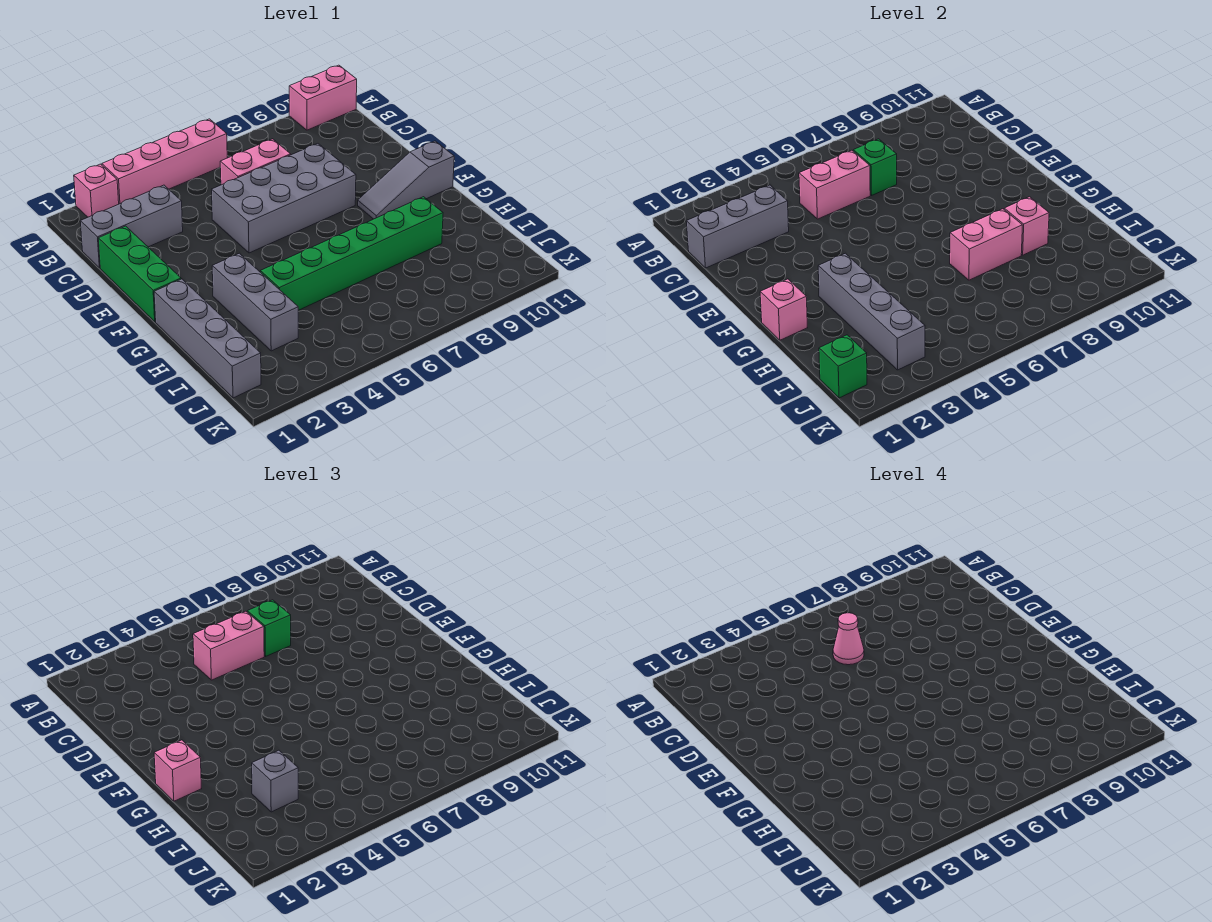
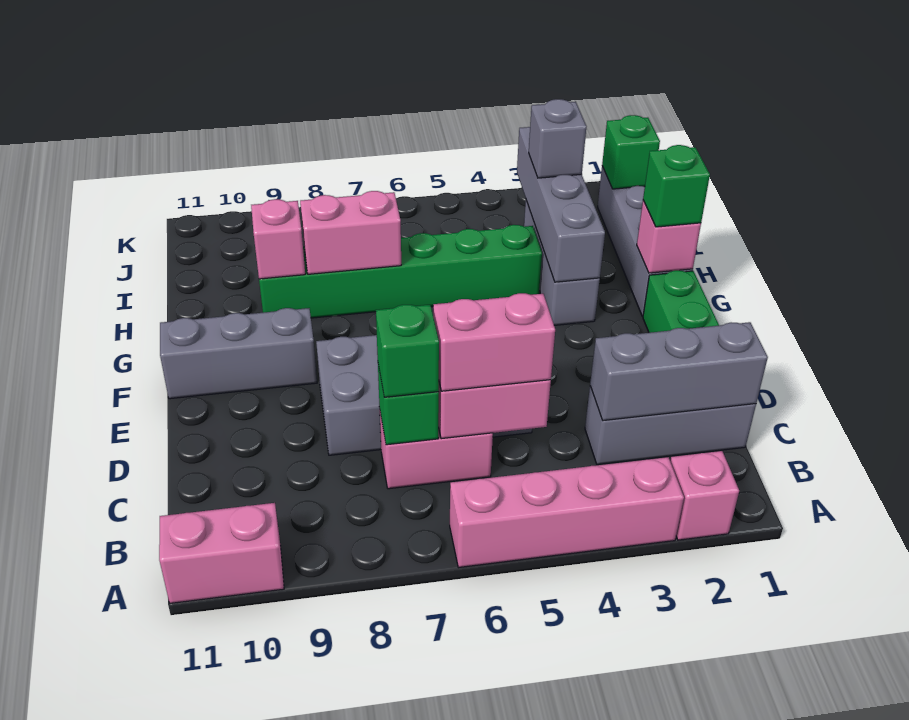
pink 1x1 cone [833,613,864,665] -> none
grey 1x3 slope [358,141,454,219] -> grey 1x3 brick [160,308,317,399]
pink 1x1 brick [154,740,202,801] -> green 1x1 brick [643,145,710,227]

